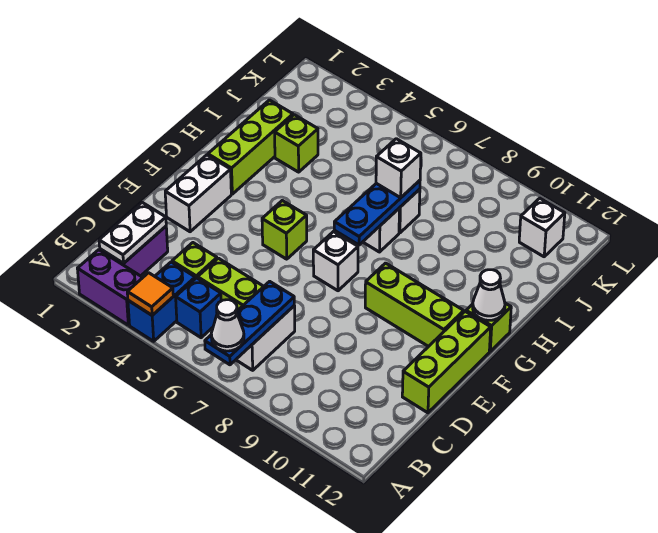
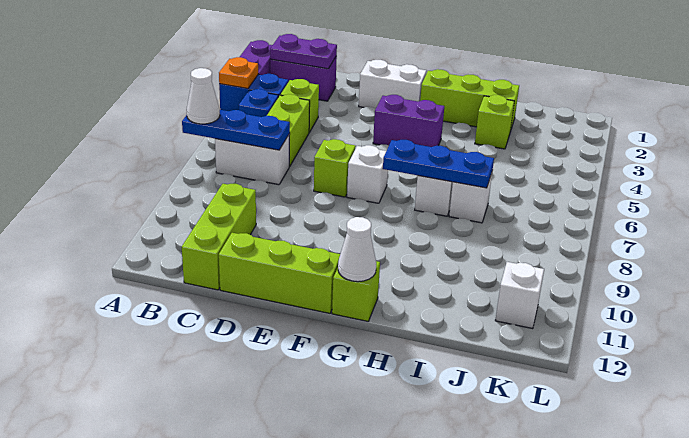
orange 1x1 tile [127,273,173,315] -> orange 1x1 plate [219,57,258,89]
white 1x2 plate [99,203,166,263] -> purple 1x2 plate [270,34,337,69]
none -> purple 1x2 brick [373,95,444,147]
lime 1x1 brick [262,201,307,259] -> lime 1x1 brick moved to [314,139,356,197]
lime 1x3 brick [365,263,464,347] -> lime 1x3 brick moved to [182,184,256,290]
white 1x1 brick [376,139,421,198] -> none

